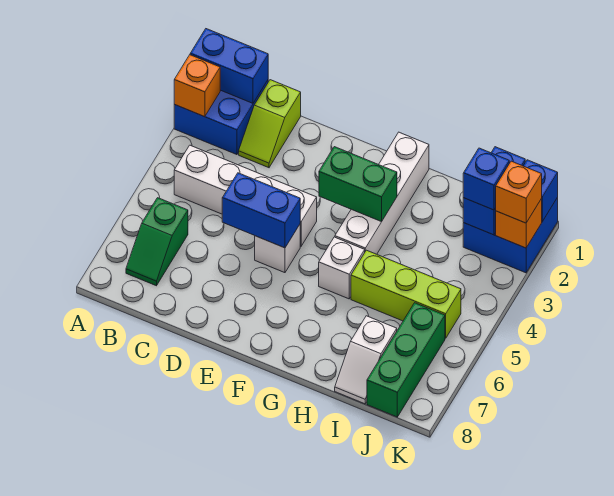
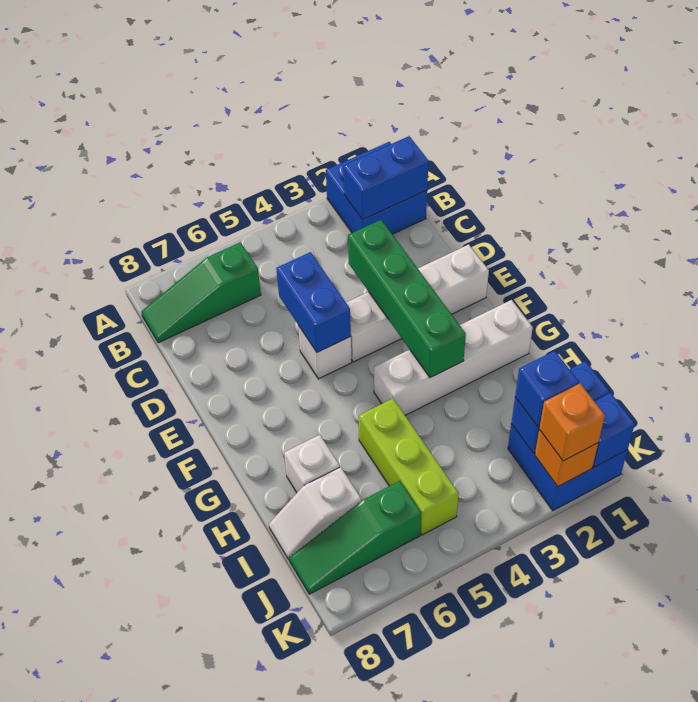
blue 1x2 brick [190,29,268,103] -> blue 1x2 brick turned to [343,136,428,220]
orange 1x1 brick [174,55,220,117] -> none
white 1x4 brick [174,145,317,246] -> white 1x4 brick turned to [346,244,489,362]
green 1x2 slope [126,198,188,286] -> green 1x3 slope [141,242,261,343]
lime 1x2 slope [239,80,301,168] -> none
green 1x2 brick [319,147,397,222] -> green 1x4 brick [348,220,466,378]
white 1x1 brick [319,237,365,299] -> white 1x1 brick moved to [284,435,340,492]
green 1x3 brick [367,303,445,417] -> green 1x3 slope [289,481,421,594]

